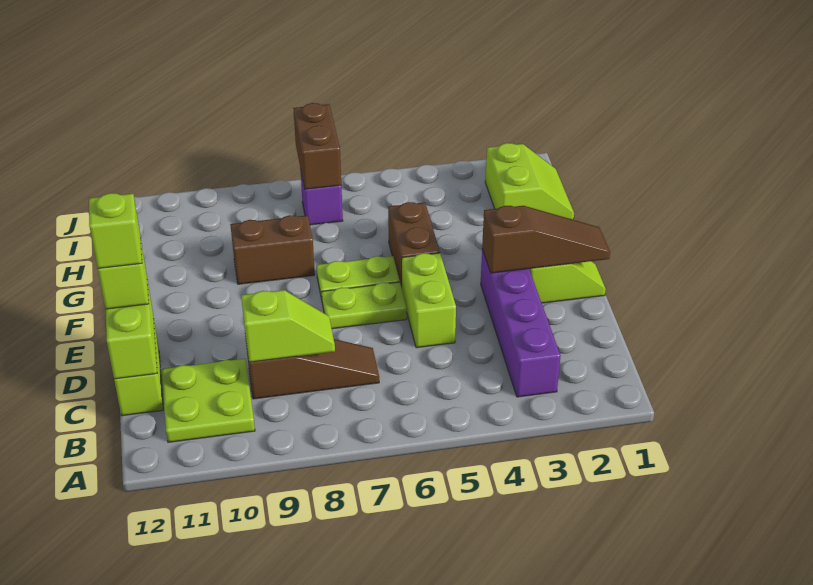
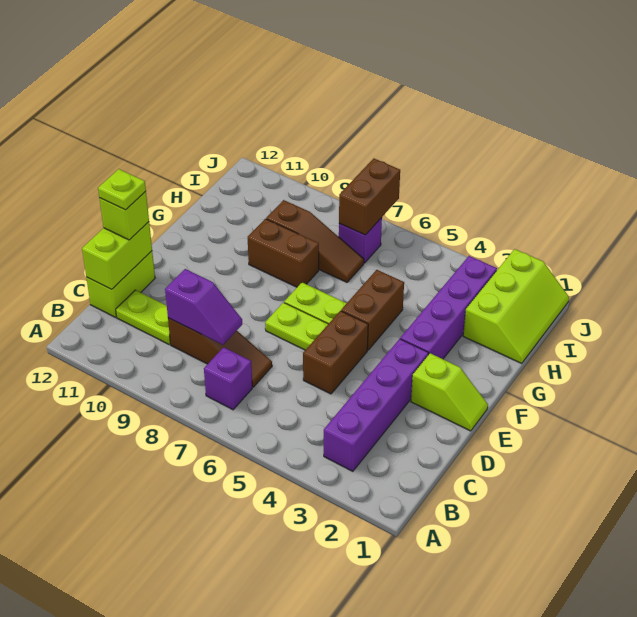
none -> purple 1x1 brick [204,347,252,410]
lime 2x2 plate [161,359,255,442] -> lime 1x2 plate [116,290,170,344]
lime 1x2 slope [241,290,335,362] -> purple 1x2 slope [165,269,242,345]
lime 1x2 brick [402,253,456,348] -> brown 1x2 brick [303,311,368,394]
lime 1x1 brick [89,193,142,268] -> lime 1x1 plate [98,169,146,210]
brown 1x3 slope [482,206,610,273] -> brown 1x3 slope moved to [266,200,364,282]
none -> purple 1x4 brick [400,256,497,359]
lime 2x2 slope [485,143,574,220] -> lime 2x3 slope [463,249,569,363]

